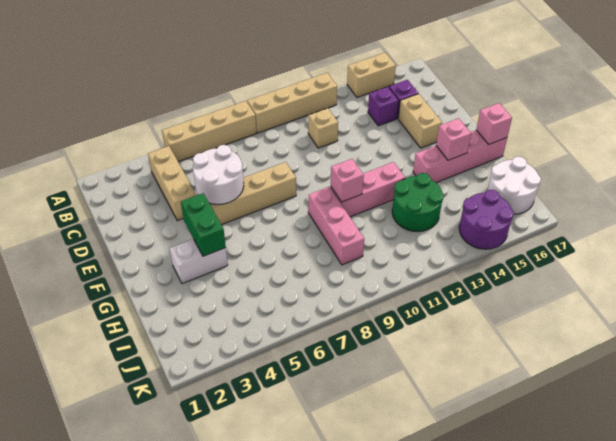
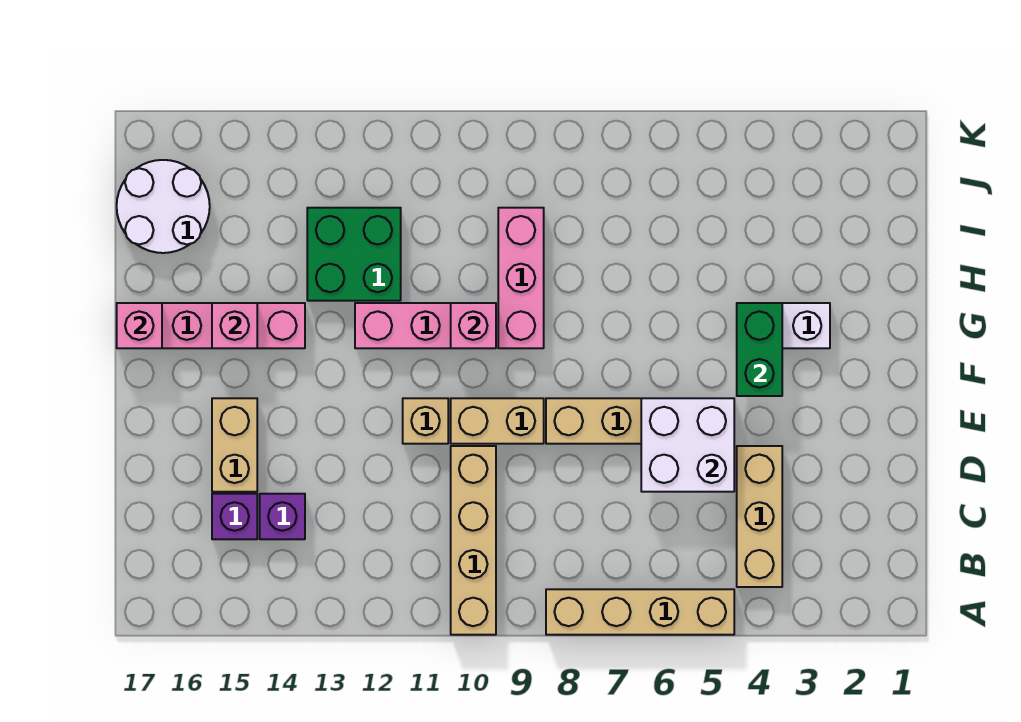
tan 1x4 brick [247,73,337,133] -> tan 1x4 brick turned to [451,446,496,635]
tan 1x2 brick [347,53,396,97] -> tan 1x2 brick moved to [451,398,544,444]
tan 1x1 brick [308,108,338,148] -> tan 1x1 brick moved to [403,398,448,444]
white 2x2 round brick [193,145,244,204] -> white 2x2 brick [641,398,734,492]
green 2x2 round brick [392,173,444,232] -> green 2x2 brick [307,208,401,301]
purple 2x2 round brick [459,190,514,249] -> none

